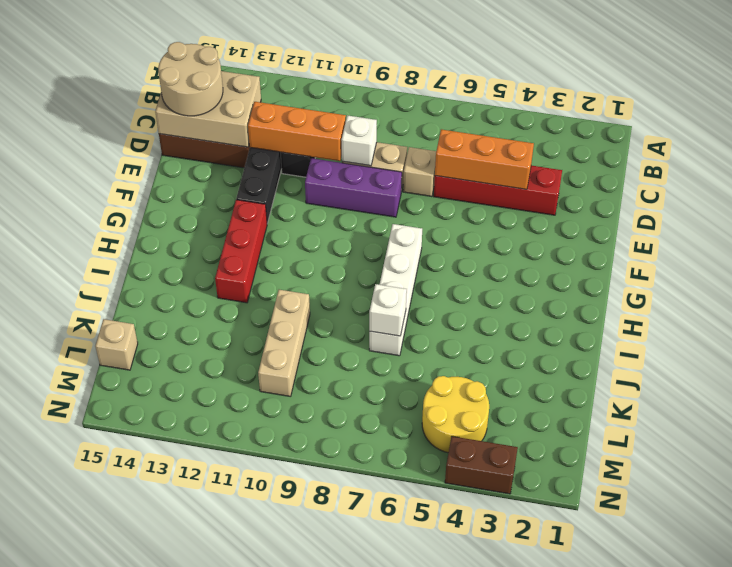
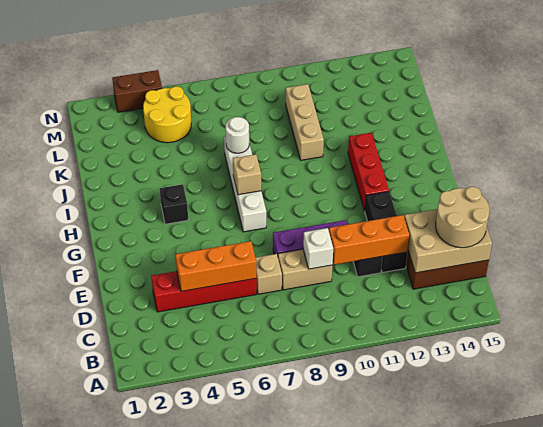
none -> black 1x1 brick [160,184,188,224]
white 1x1 brick [369,284,407,336] -> white 1x1 round brick [226,117,249,153]
tan 1x1 brick [95,319,138,370] -> tan 1x1 brick moved to [233,154,261,195]

